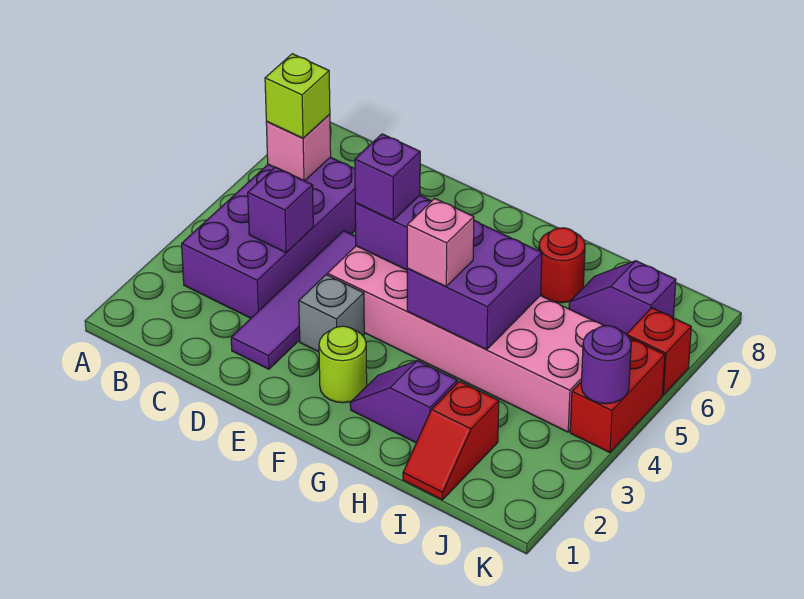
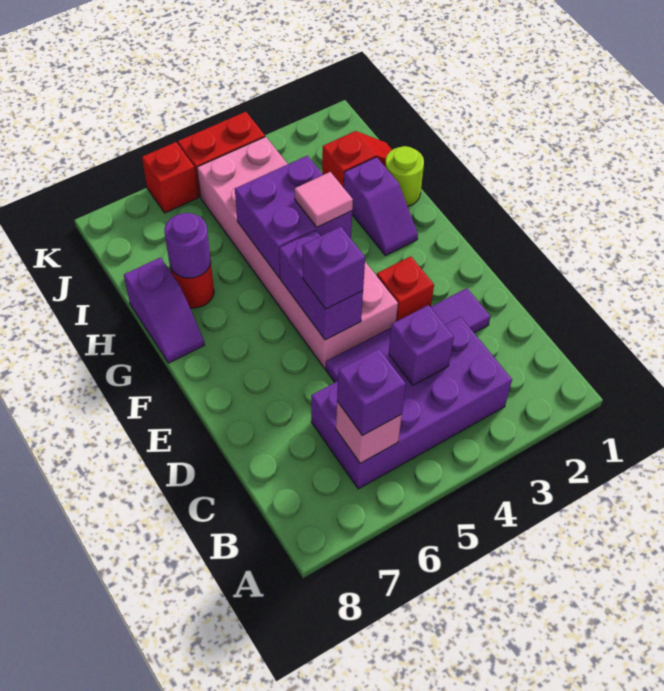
lime 1x1 brick [265,54,330,138] -> purple 1x1 brick [337,349,406,436]
grey 1x1 brick [299,275,364,352] -> red 1x1 brick [377,256,434,321]
lime 1x1 round brick [319,326,367,403] -> lime 1x1 round brick moved to [385,146,424,206]
pink 1x1 brick [407,198,474,287] -> pink 1x1 tile [295,172,353,227]
purple 1x2 slope [569,261,676,334] -> purple 1x2 slope moved to [124,258,205,363]
purple 1x1 round brick [581,326,631,404] -> purple 1x1 round brick moved to [165,213,211,278]

